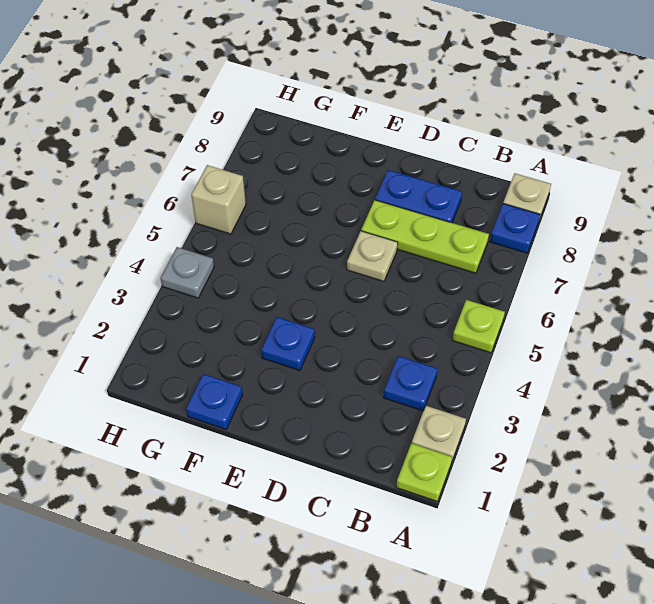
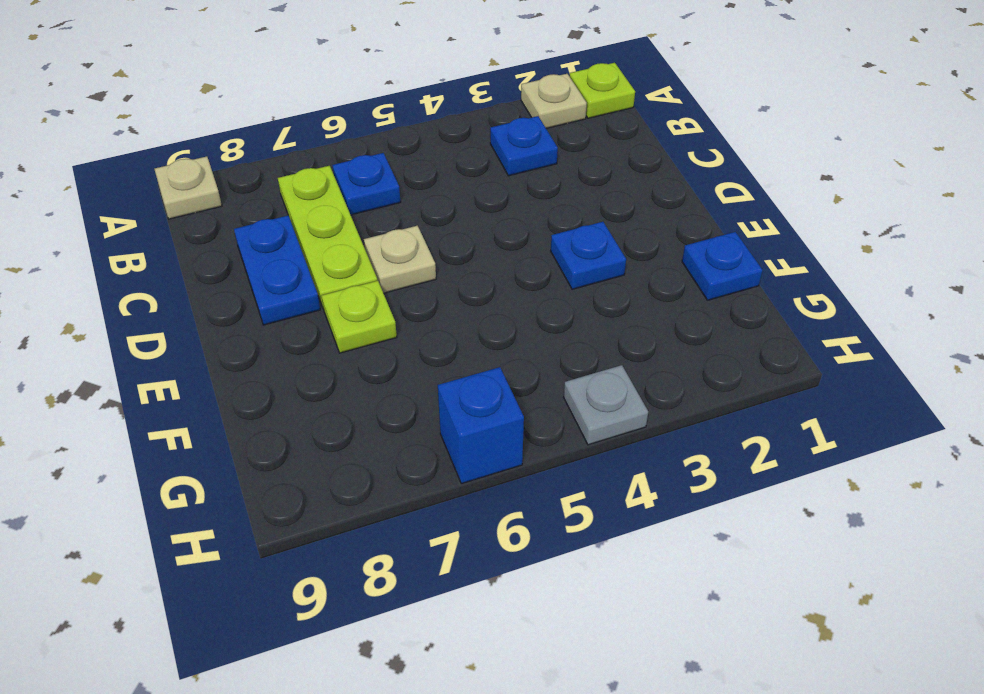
lime 1x1 plate [453,300,505,353] -> lime 1x1 plate moved to [322,281,397,353]
blue 1x1 plate [490,204,540,253] -> blue 1x1 plate moved to [333,153,401,215]
tan 1x1 brick [191,165,246,234] -> blue 1x1 brick [438,367,524,484]

